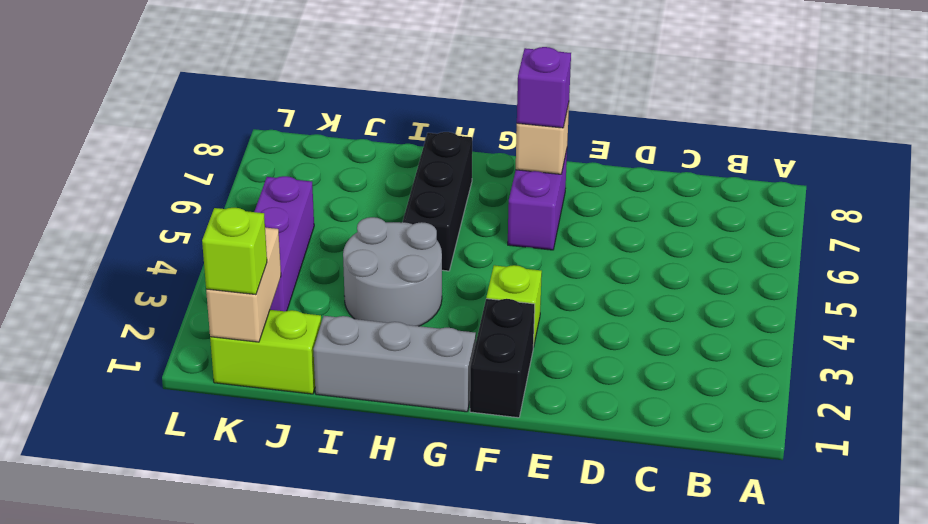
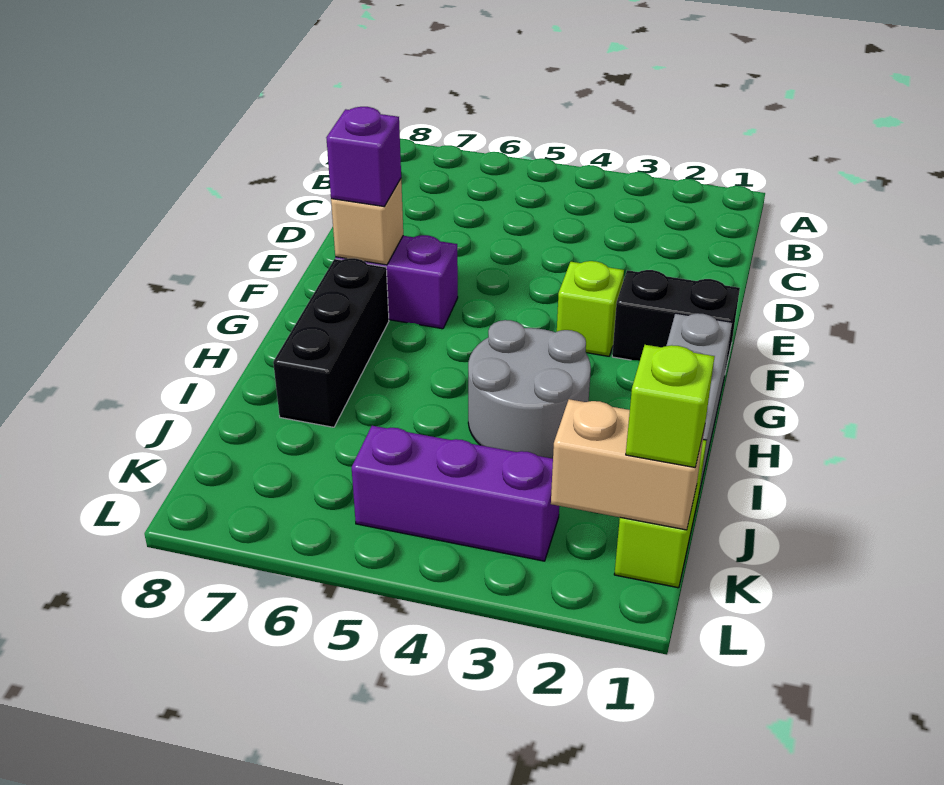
black 1x3 brick [403,132,472,271] -> black 1x3 brick turned to [273,258,389,427]

